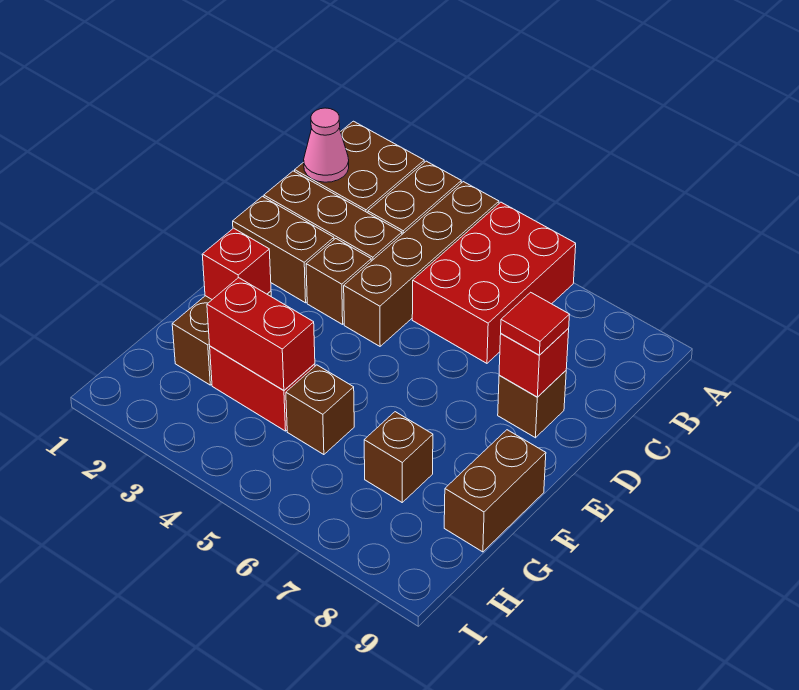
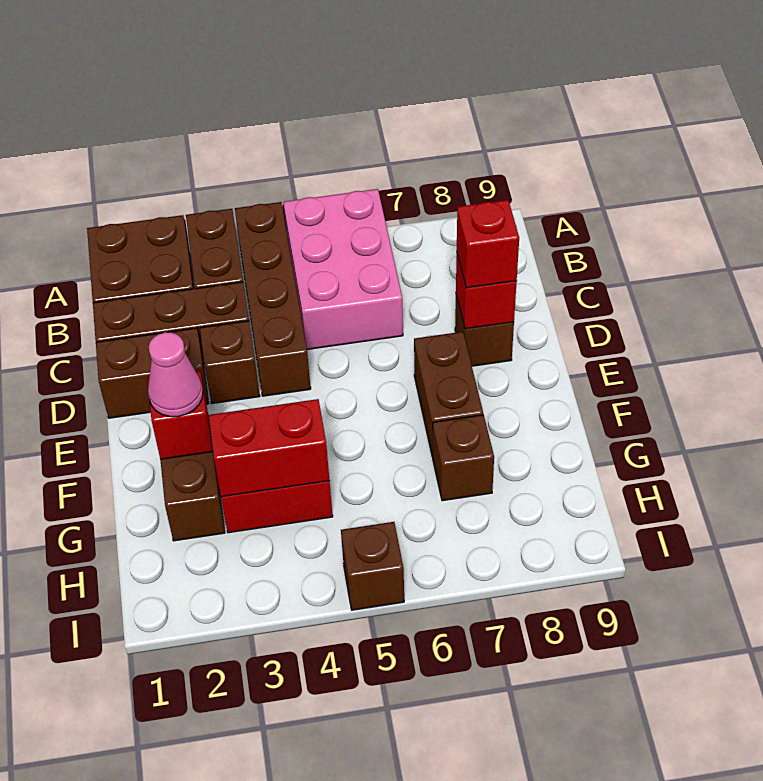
red 2x3 brick [412,202,576,363] -> pink 2x3 brick [284,189,403,349]
pink 1x1 cone [304,108,349,182] -> pink 1x1 cone moved to [148,332,203,417]
red 1x1 tile [501,292,570,355] -> red 1x1 brick [457,200,519,288]
brown 1x2 brick [444,430,546,552] -> brown 1x2 brick moved to [414,332,483,457]
brown 1x1 brick [286,365,354,455] -> brown 1x1 brick moved to [341,522,404,610]

